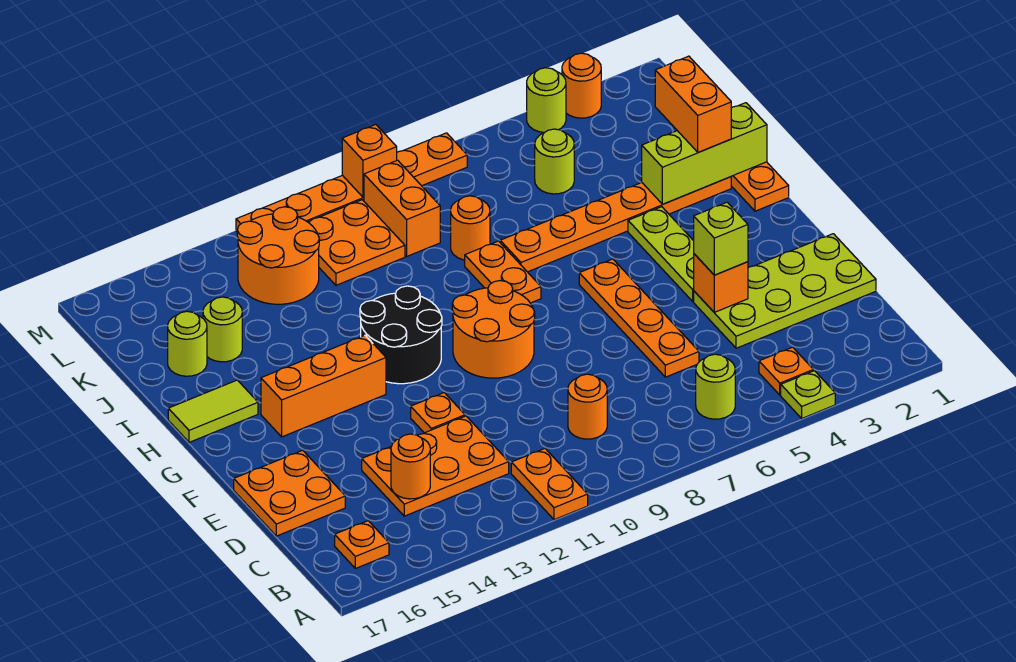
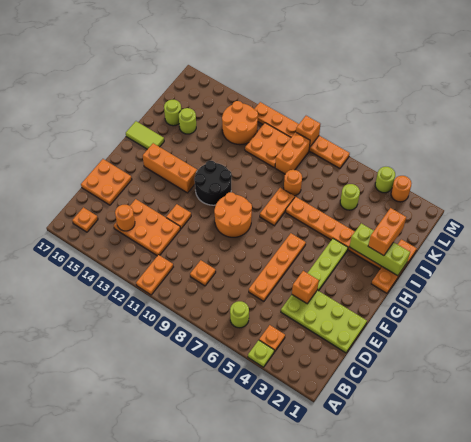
orange 1x1 round brick [568,374,607,439] -> orange 1x1 plate [190,260,216,286]
lime 1x1 brick [694,202,748,275] -> none

